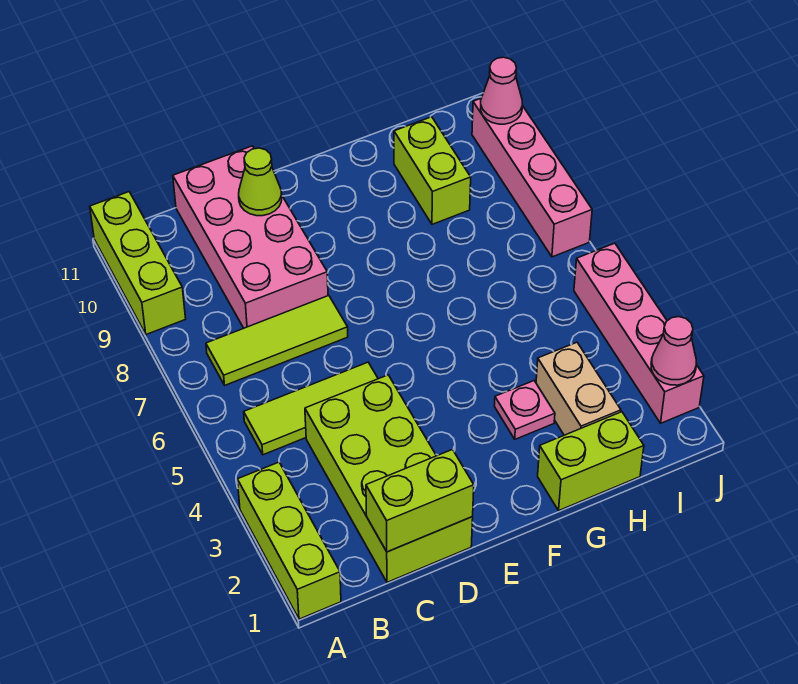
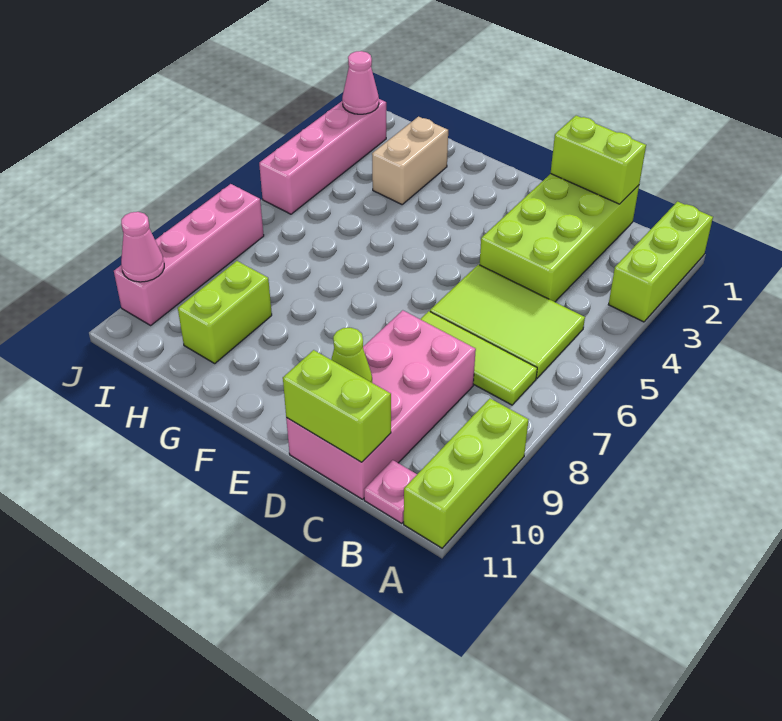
lime 1x3 tile [244,362,378,455] -> lime 2x3 tile [430,265,585,378]
lime 1x2 brick [538,412,644,510] -> lime 1x2 brick moved to [283,350,391,462]
pink 1x1 plate [494,381,555,439] -> pink 1x1 plate moved to [364,460,417,523]

